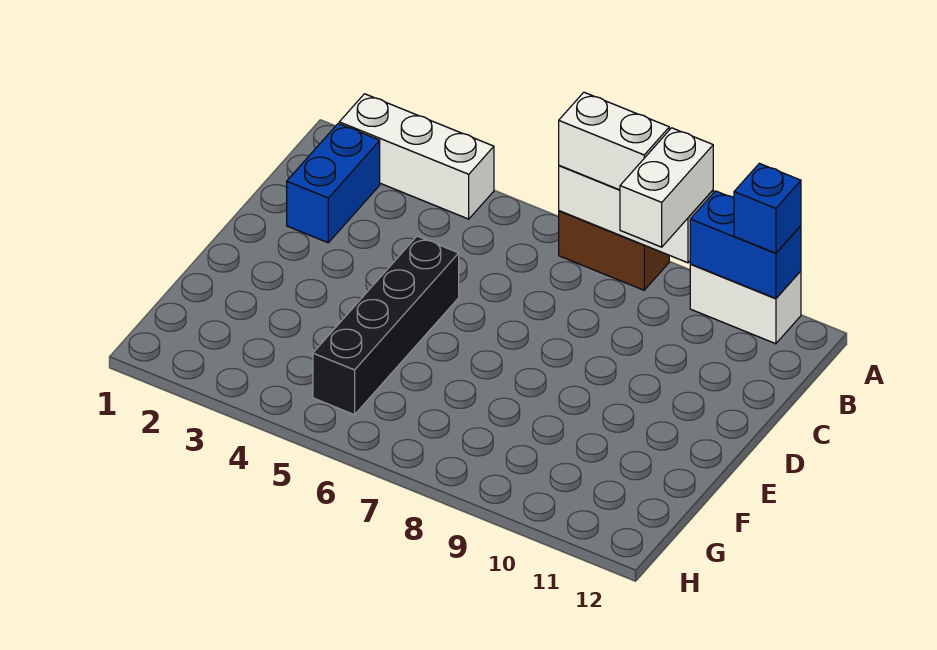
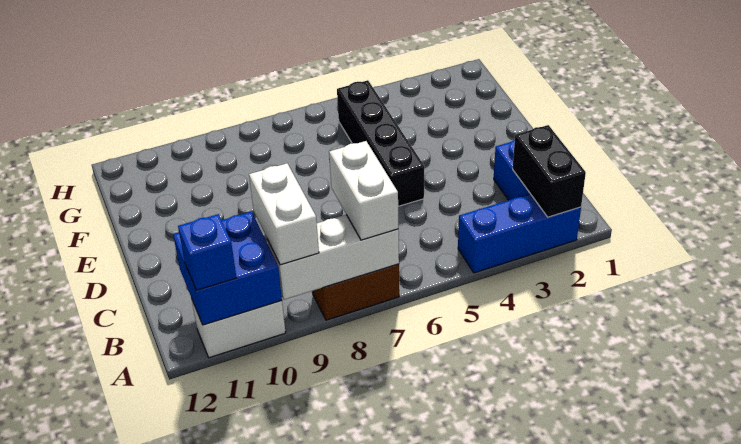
white 1x3 brick [339,94,494,219] -> blue 1x3 brick [458,194,581,273]
none -> black 1x2 brick [513,125,586,217]
white 1x2 brick [559,92,669,190] -> white 1x2 brick turned to [329,141,398,240]
blue 1x2 brick [690,191,801,298] -> blue 2x2 brick [173,212,282,325]

